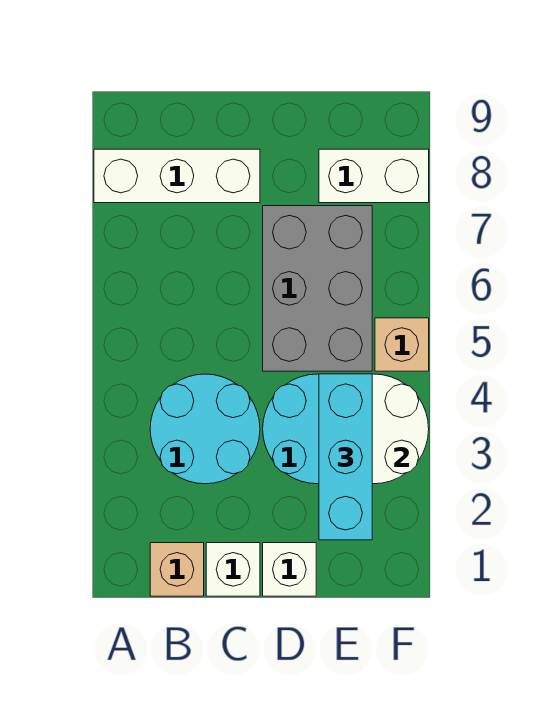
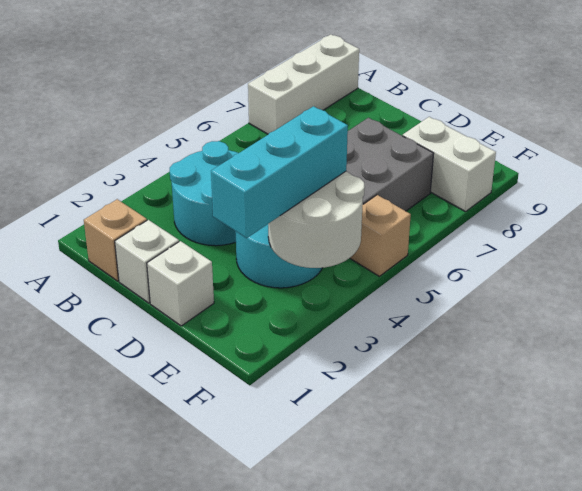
white 1x3 brick [94,149,260,203] -> white 1x3 brick turned to [248,34,359,134]

